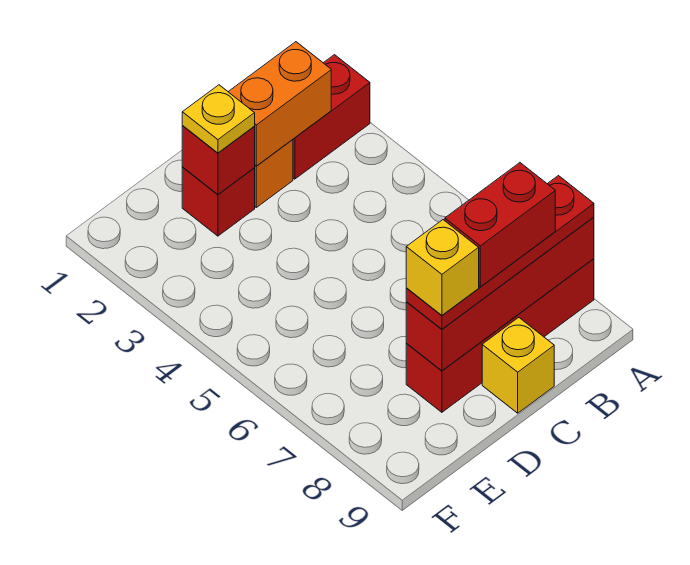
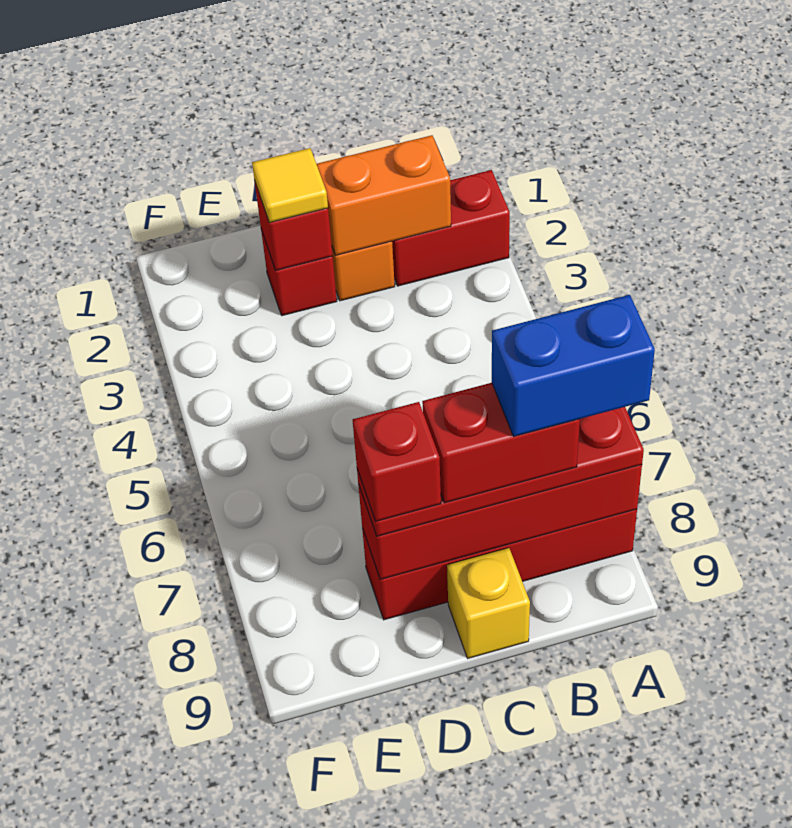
none -> blue 1x2 brick [492,295,655,436]
yellow 1x1 plate [182,85,255,153] -> yellow 1x1 tile [252,148,328,223]
yellow 1x1 brick [406,220,479,315] -> red 1x1 brick [353,402,441,521]

